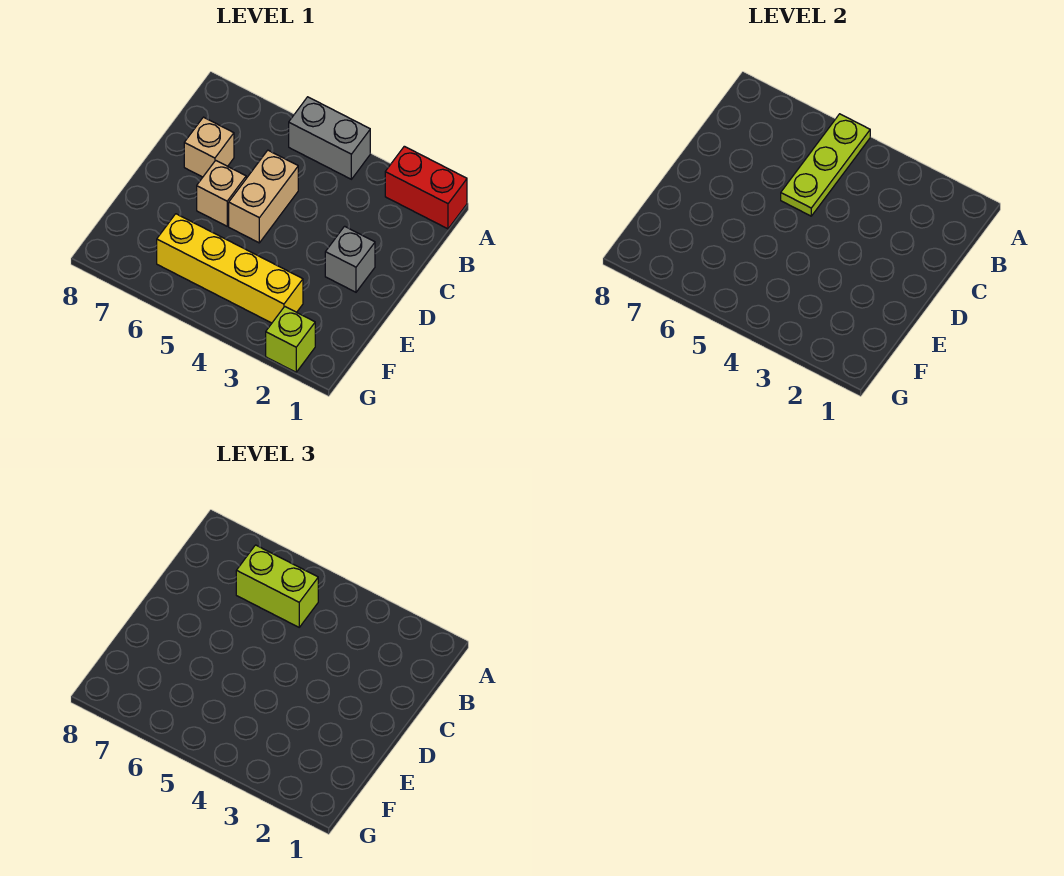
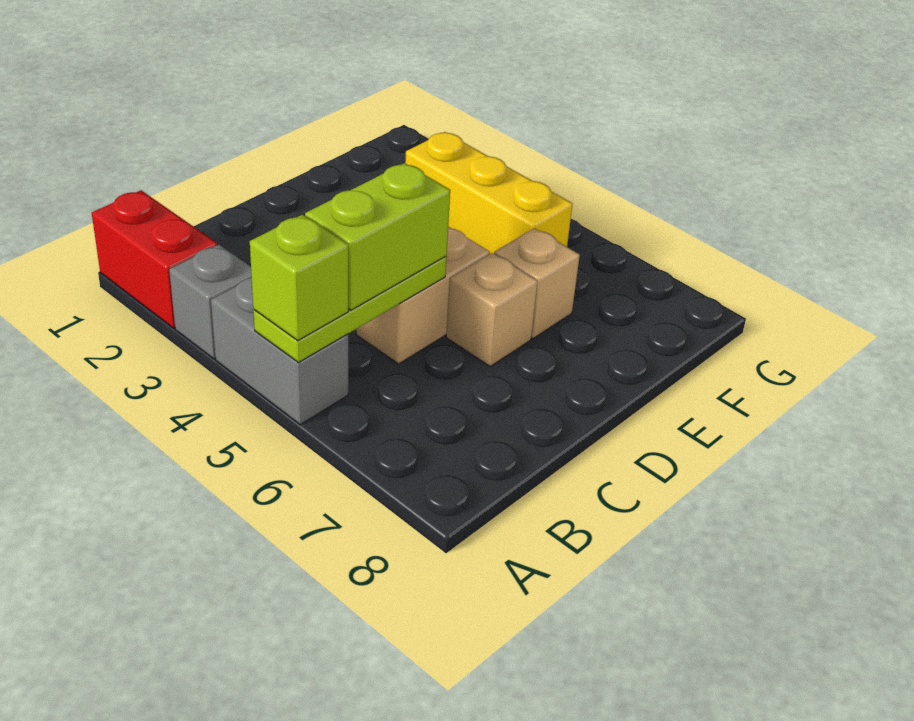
lime 1x2 brick [236,545,318,627] -> lime 1x2 brick turned to [305,163,450,310]
tan 1x1 brick [184,117,234,177] -> tan 1x1 brick moved to [494,228,580,338]
grey 1x1 brick [325,226,375,292] -> grey 1x1 brick moved to [169,245,252,359]
yellow 1x4 brick [157,214,303,323] -> yellow 1x3 brick [405,132,572,254]
lime 1x1 brick [266,307,315,372] -> lime 1x1 brick moved to [250,215,349,341]

